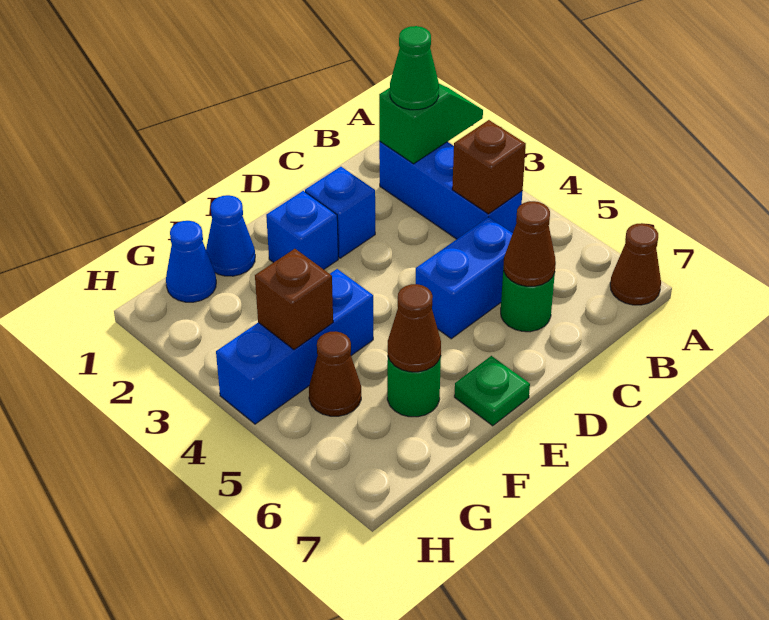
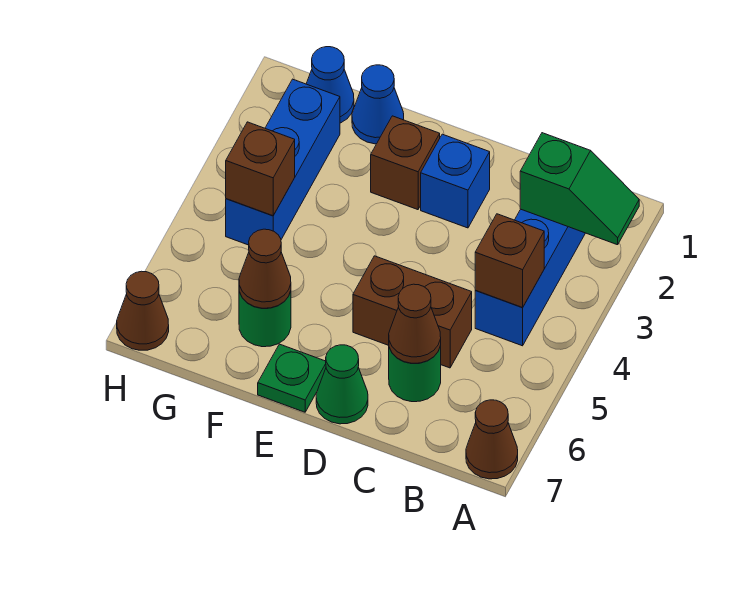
green 1x1 cone [390,26,439,110] -> green 1x1 cone moved to [316,345,368,424]
blue 1x2 brick [416,217,513,339] -> brown 1x2 brick [353,256,472,368]
blue 1x1 brick [266,191,338,269] -> brown 1x1 brick [371,116,440,210]
blue 1x3 brick [216,269,373,424] -> blue 1x3 brick turned to [226,79,340,245]
brown 1x1 cone [309,331,361,416] -> brown 1x1 cone moved to [117,271,169,350]

